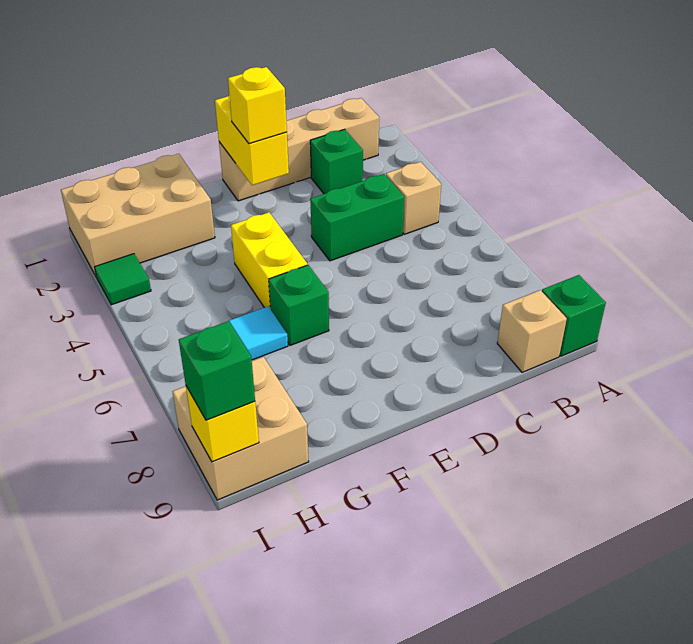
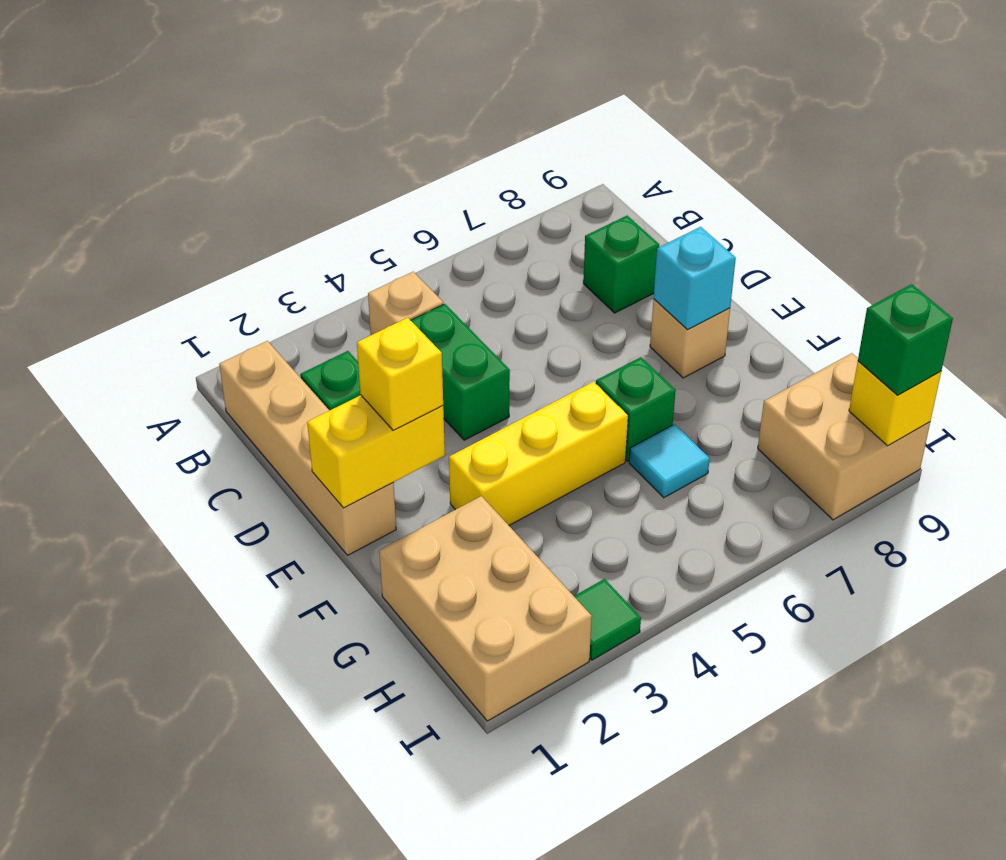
green 1x1 brick [542,275,606,356] -> green 1x1 brick moved to [583,216,659,313]
tan 1x1 brick [497,290,567,372] -> tan 1x1 brick moved to [650,299,730,378]
none -> cyan 1x1 brick [654,227,736,330]
yellow 1x2 brick [231,212,307,309] -> yellow 1x3 brick [449,382,628,525]

